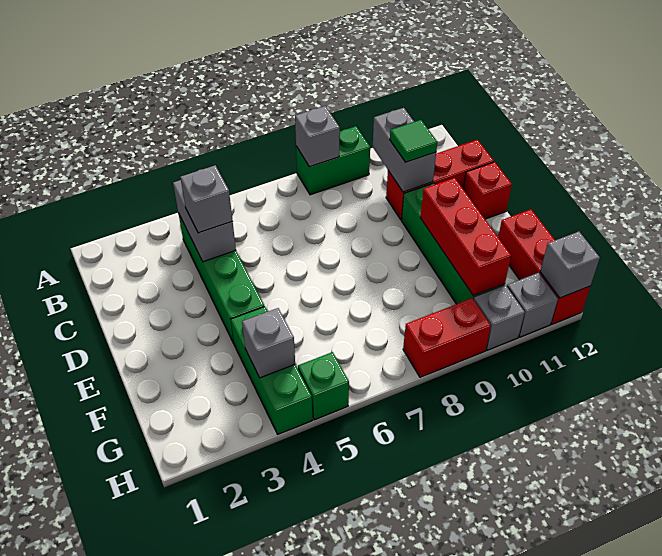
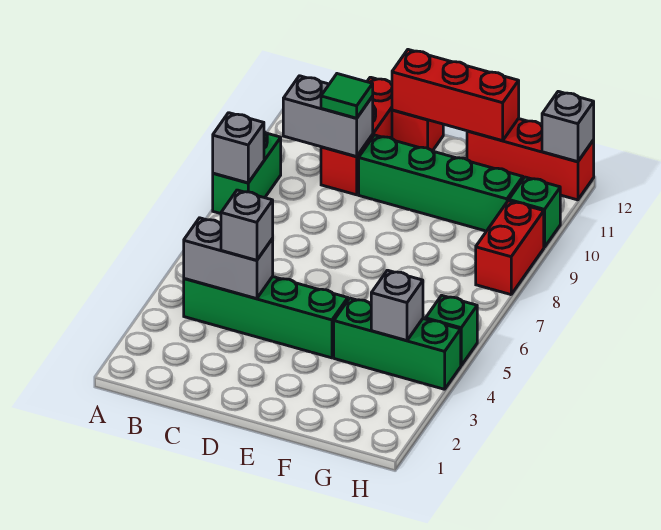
red 1x3 brick [420,178,511,296] -> red 1x3 brick moved to [392,50,519,141]
grey 1x1 brick [474,285,525,350] -> green 1x1 brick [509,177,560,247]
grey 1x1 brick [507,273,558,337] -> none

